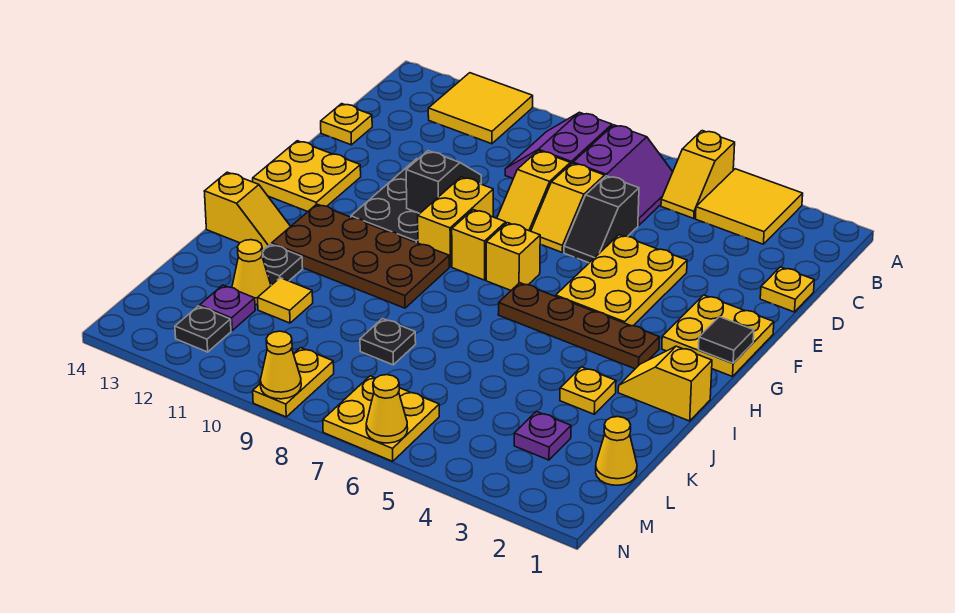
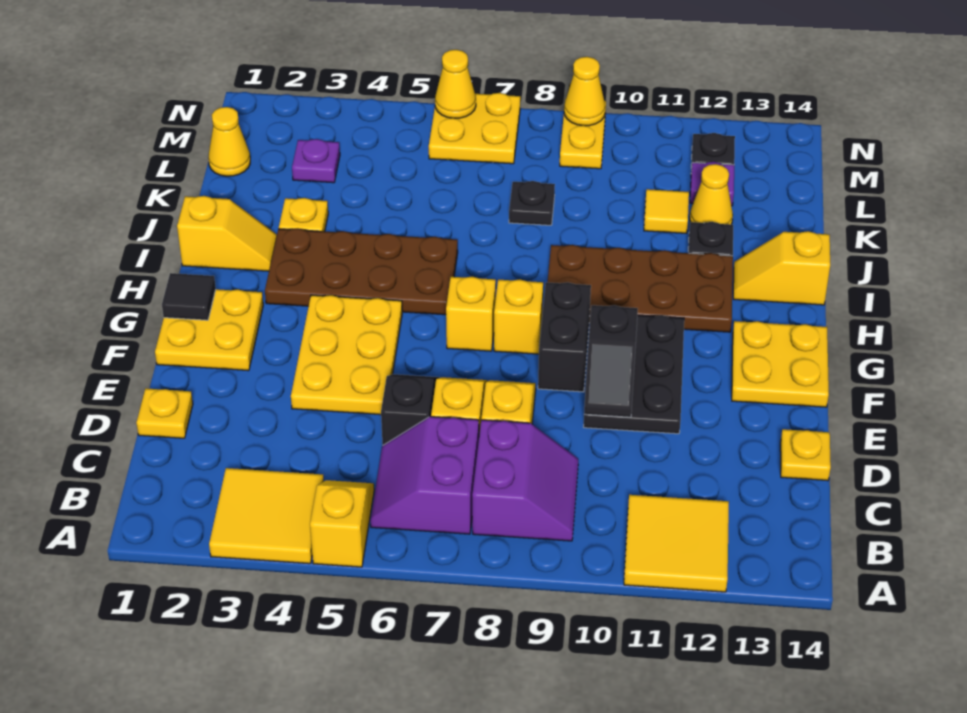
yellow 1x2 brick [418,177,493,267] -> black 1x2 brick [538,282,591,392]
brown 1x4 plate [498,283,659,369] -> brown 2x4 plate [265,228,458,315]

